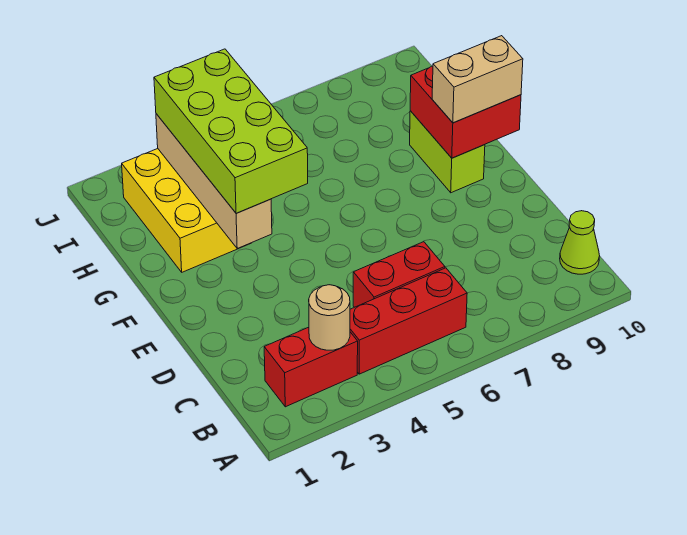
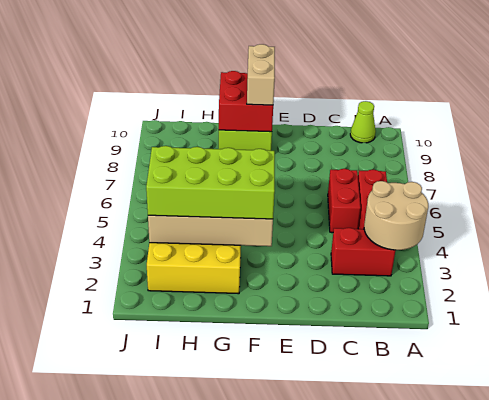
red 1x2 brick [264,327,358,407] -> red 1x2 brick turned to [331,228,395,276]
tan 1x1 round brick [309,285,350,350] -> tan 2x2 round brick [364,181,428,250]

